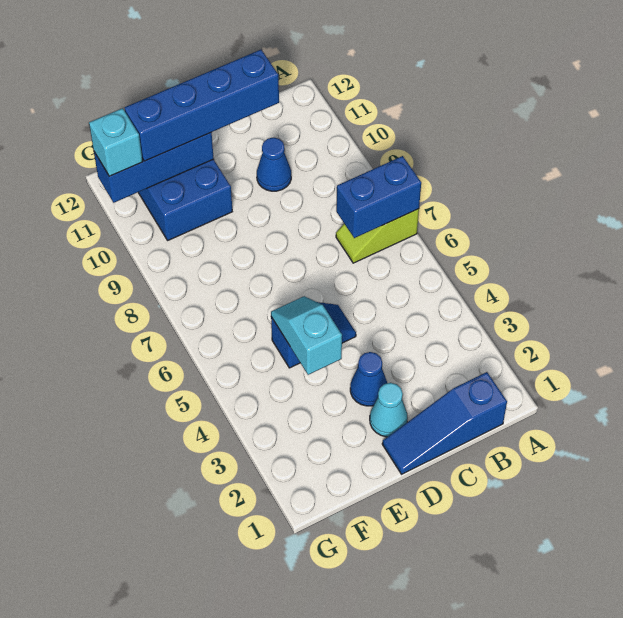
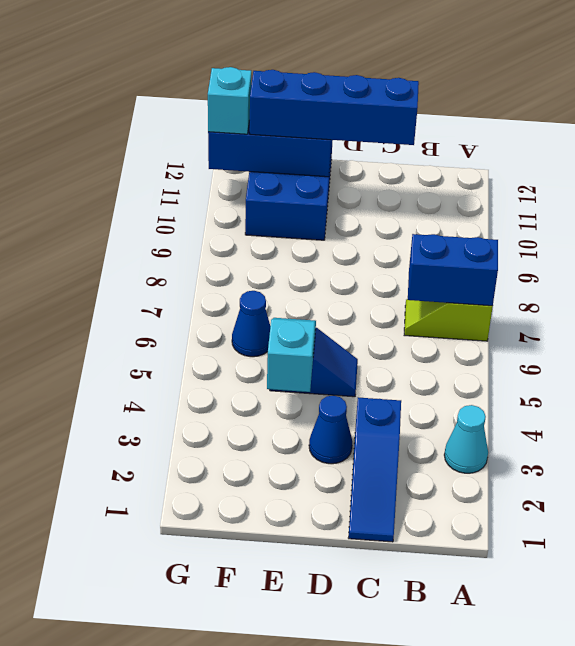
blue 1x3 slope [382,372,507,474] -> blue 1x3 slope turned to [348,397,401,542]
blue 1x1 cone [257,138,291,191] -> blue 1x1 cone moved to [232,291,270,357]
cyan 1x1 cone [370,383,408,437] -> cyan 1x1 cone moved to [444,405,488,473]

